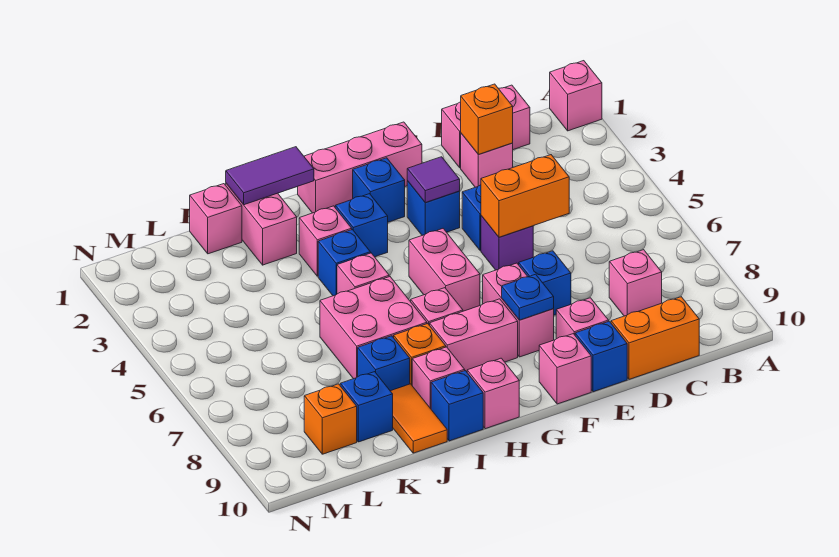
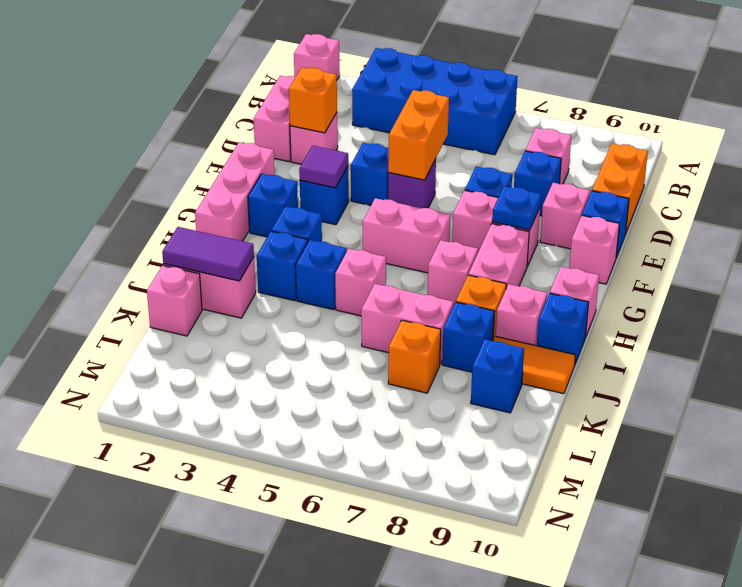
none -> blue 2x4 brick [352,48,518,155]
none -> blue 1x1 brick [514,151,561,216]
purple 1x2 tile [226,147,314,205] -> purple 1x2 tile turned to [162,227,254,281]
pink 1x1 brick [299,206,352,276] -> blue 1x1 brick [257,231,308,301]
pink 2x2 brick [320,277,427,379] -> pink 1x2 brick [361,284,453,364]
orange 1x1 brick [304,384,357,454] -> orange 1x1 brick moved to [388,320,441,393]

